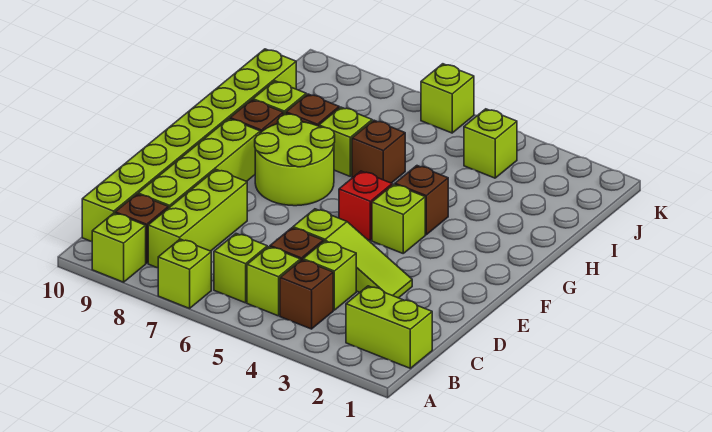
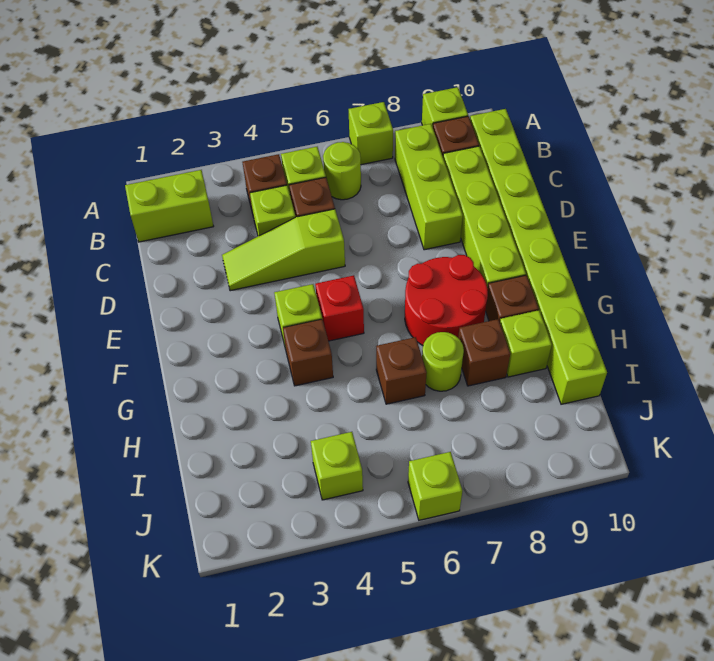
lime 1x1 brick [214,234,267,303] -> lime 1x1 round brick [323,142,361,200]
lime 2x2 round brick [255,114,335,206] -> red 2x2 round brick [405,255,488,345]
lime 1x1 brick [319,107,372,176] -> lime 1x1 round brick [422,332,464,391]

